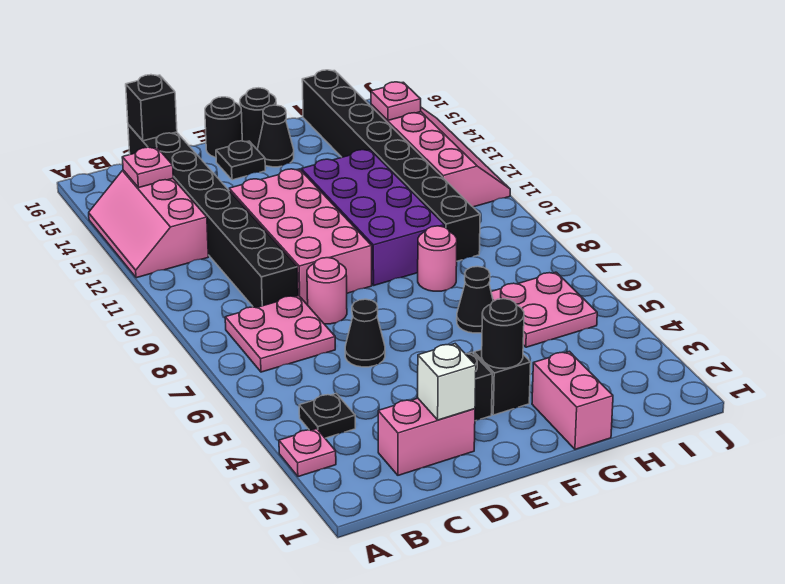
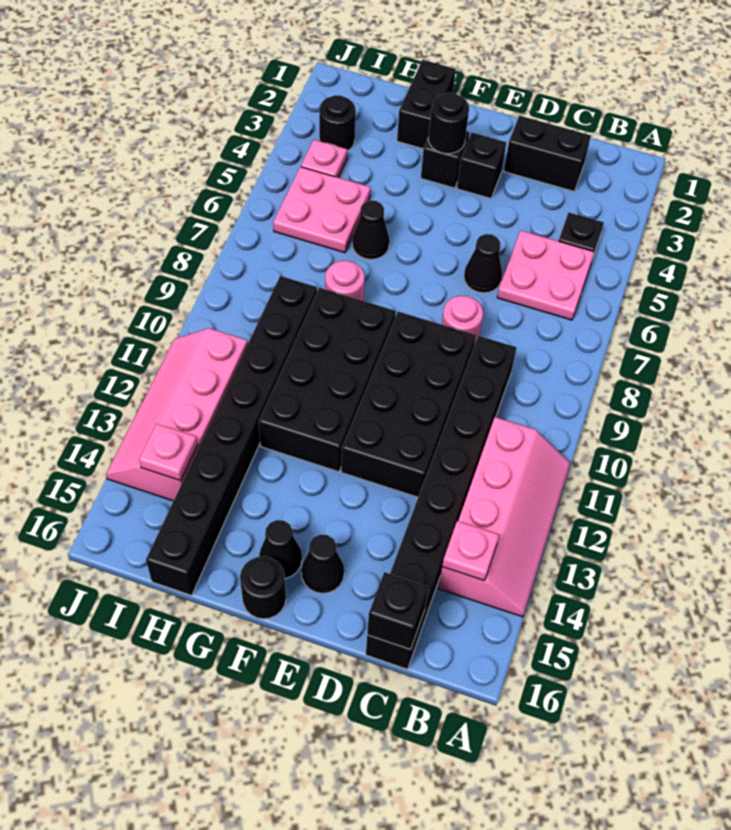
pink 1x1 plate [279,429,336,477] -> pink 1x1 plate moved to [301,140,347,178]
pink 2x3 slope [89,170,208,278] -> pink 2x4 slope [438,417,571,617]
pink 2x2 plate [225,295,335,372] -> pink 2x2 plate moved to [497,231,594,320]
pink 1x2 brick [378,398,475,475] -> black 1x2 brick [504,116,591,191]
white 1x1 brick [418,344,476,420] -> none
pink 2x4 brick [229,169,372,305] -> black 2x4 brick [341,312,476,497]
black 1x1 plate [216,141,265,180] -> black 1x1 cone [301,534,344,593]
black 1x1 round brick [205,97,242,157] -> black 1x1 round brick moved to [319,95,356,151]
purple 2x4 brick [301,150,444,285] -> black 2x4 brick [259,288,396,472]
pink 1x2 brick [532,351,613,449] -> black 1x2 brick [397,60,456,149]

